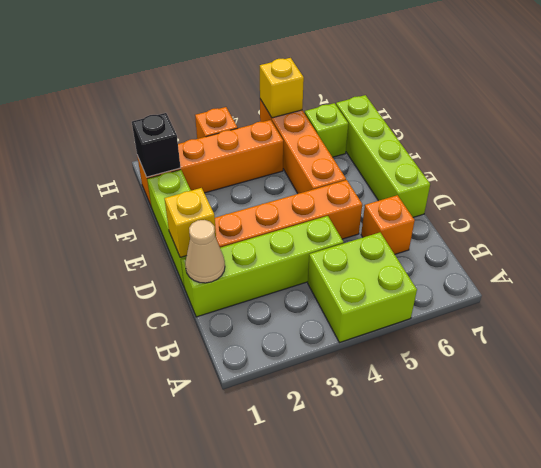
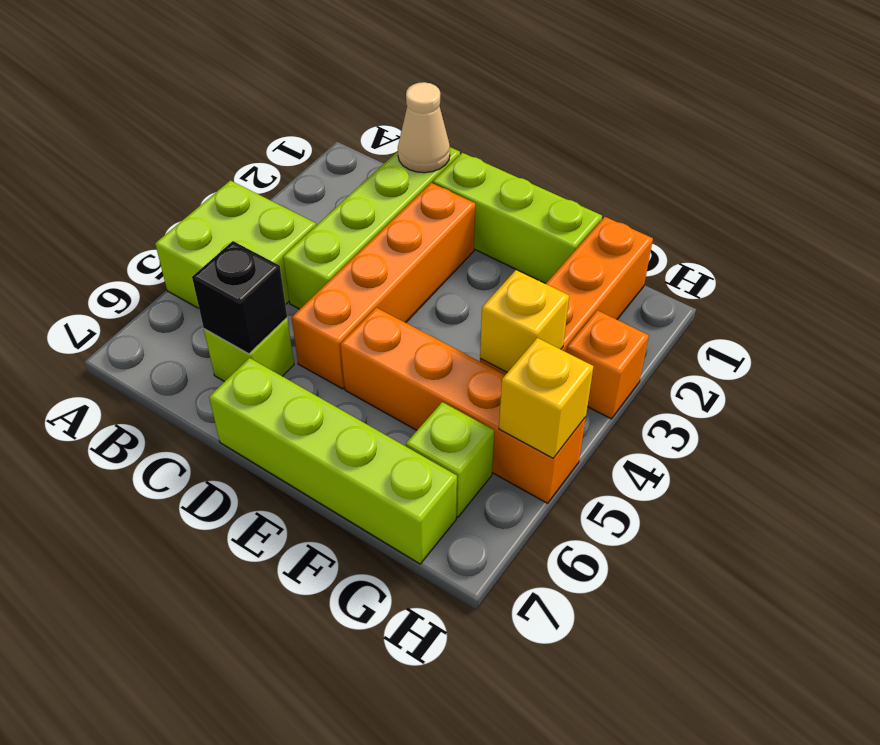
orange 1x1 brick [361,195,415,254] -> lime 1x1 brick [204,318,294,382]
yellow 1x1 brick [164,188,216,257] -> yellow 1x1 brick moved to [480,270,569,373]
black 1x1 brick [132,113,181,177] -> black 1x1 brick moved to [192,241,287,354]

